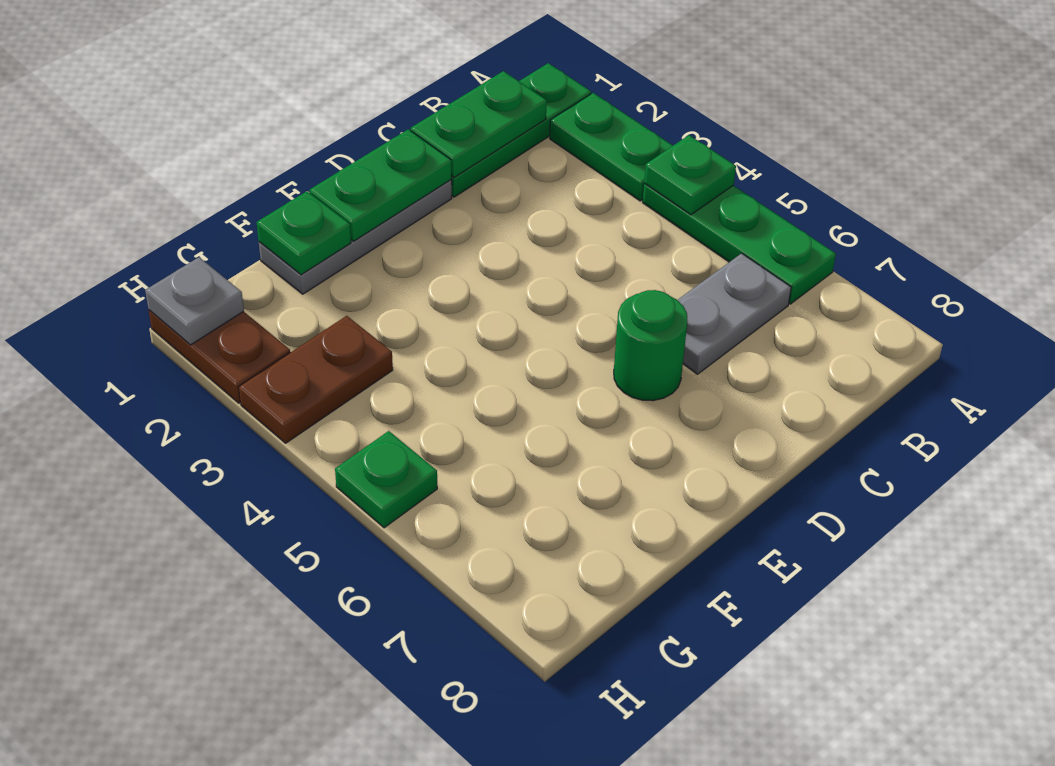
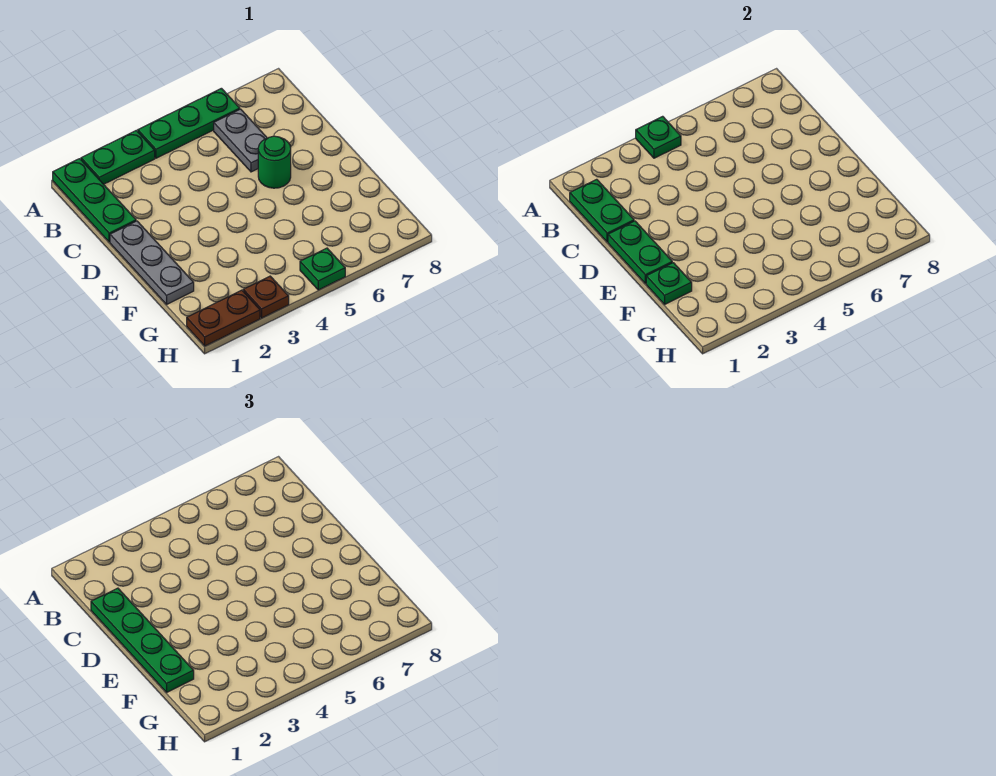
none -> green 1x4 plate [91,588,194,692]
brown 1x2 plate [239,316,393,443] -> brown 1x1 plate [243,276,289,318]
grey 1x1 plate [145,257,244,345] -> none

